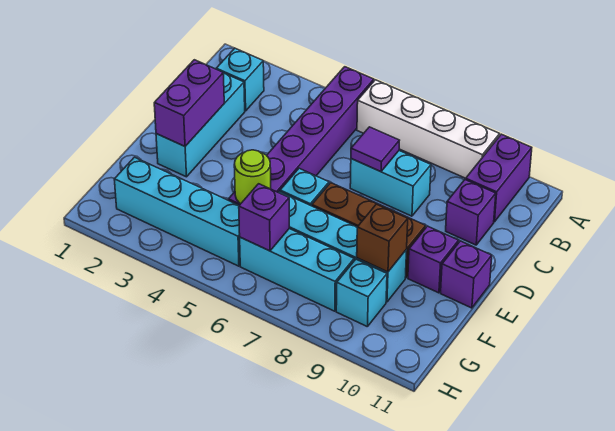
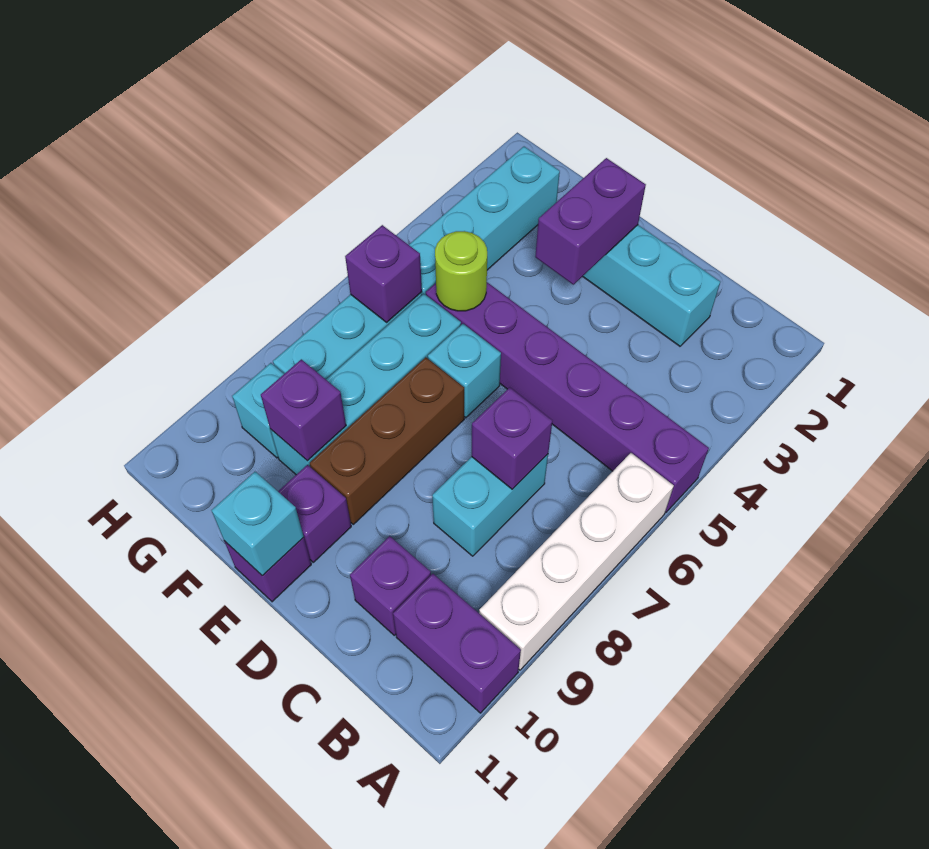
cyan 1x1 brick [216,48,264,111] -> cyan 1x1 brick moved to [212,472,304,576]
purple 1x1 tile [351,127,399,172] -> purple 1x1 brick [472,388,552,489]
purple 1x2 brick [154,60,224,146] -> purple 1x2 brick turned to [535,158,646,285]
brown 1x1 brick [357,204,408,272] -> purple 1x1 brick [261,359,346,461]

